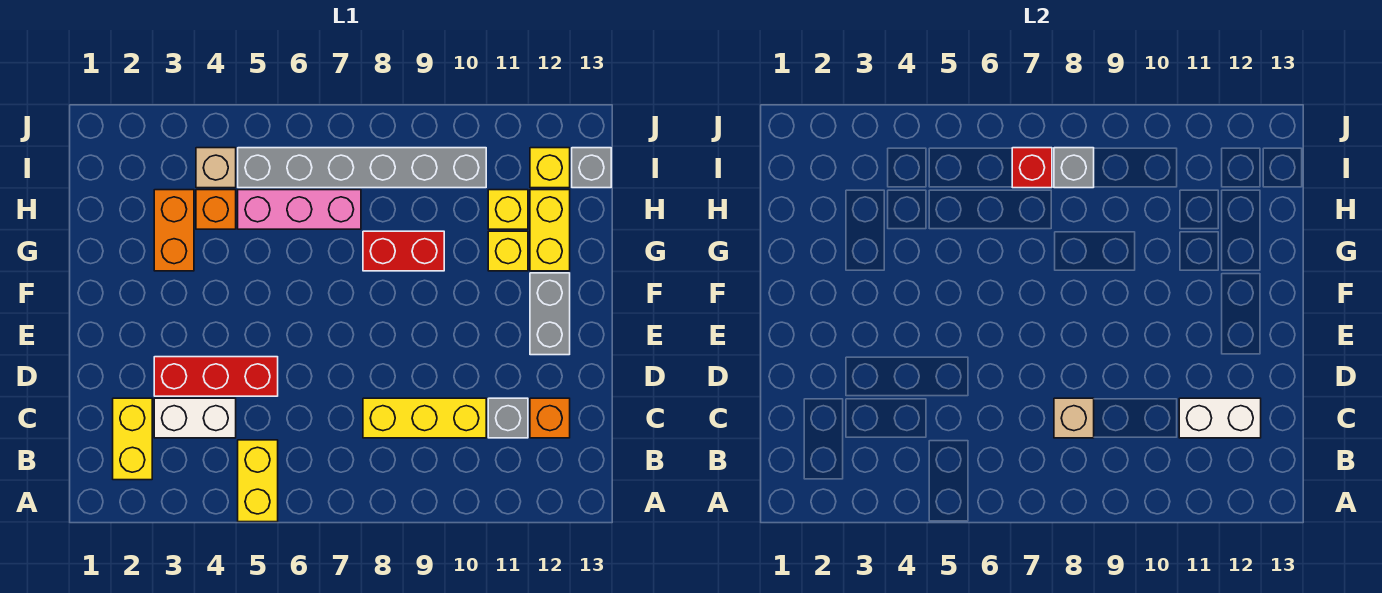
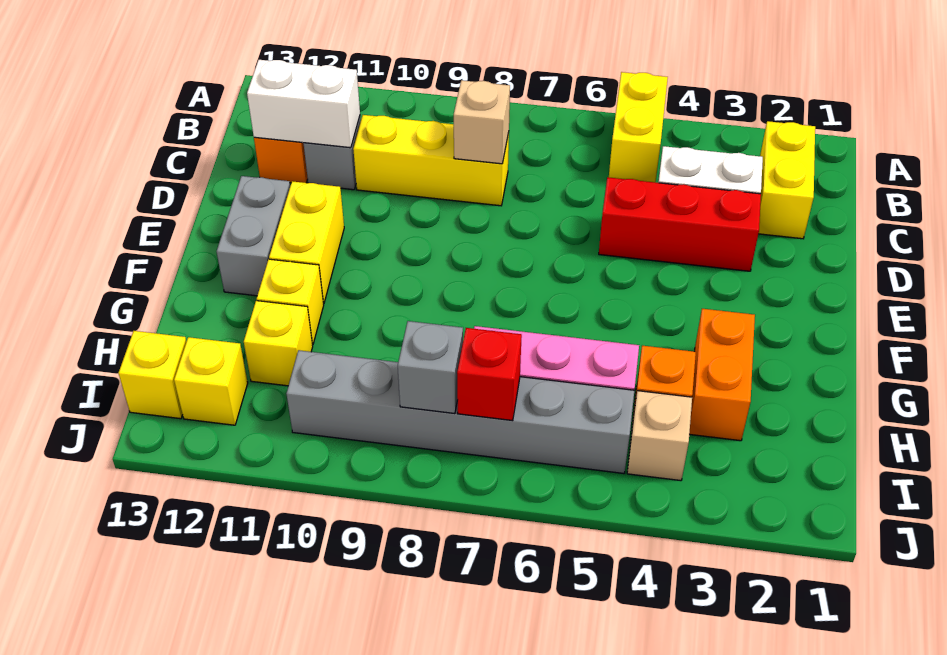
red 1x2 brick [363,231,444,271] -> none
yellow 1x2 brick [530,190,570,271] -> yellow 1x2 brick moved to [269,181,344,304]
grey 1x1 brick [572,148,611,188] -> yellow 1x1 brick [119,331,187,419]

